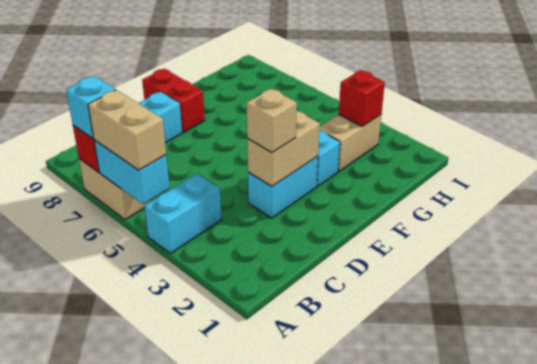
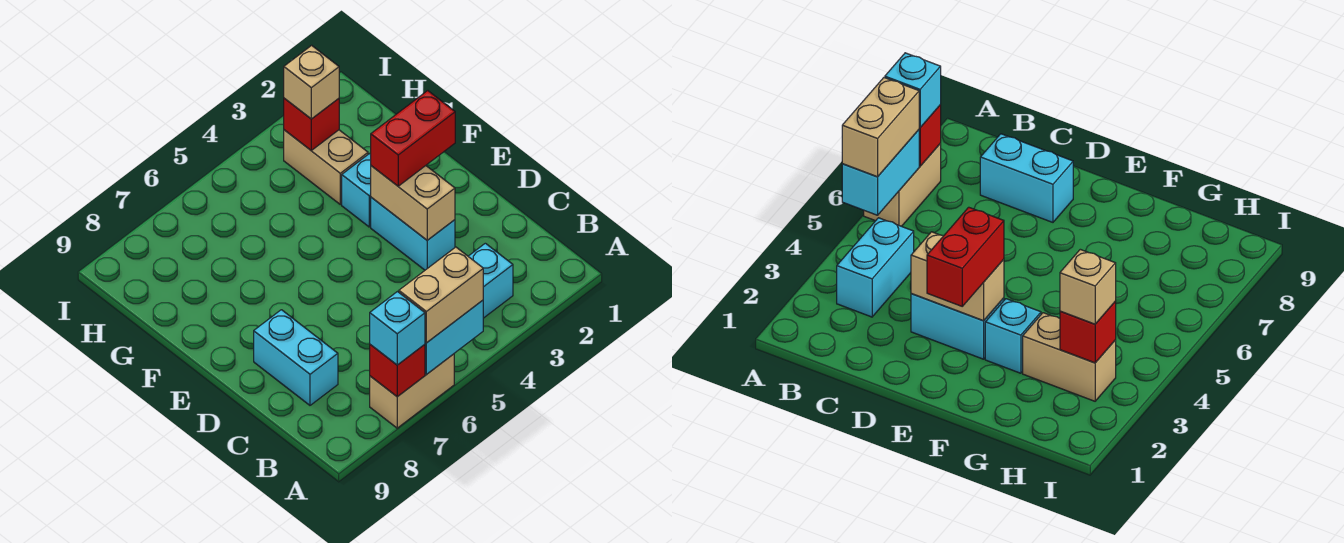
cyan 1x2 brick [144,173,222,253] -> cyan 1x2 brick turned to [468,243,513,318]
tan 1x1 brick [247,89,297,153] -> tan 1x1 brick moved to [284,45,339,119]
red 1x2 brick [142,69,205,132] -> red 1x2 brick moved to [371,91,455,186]

